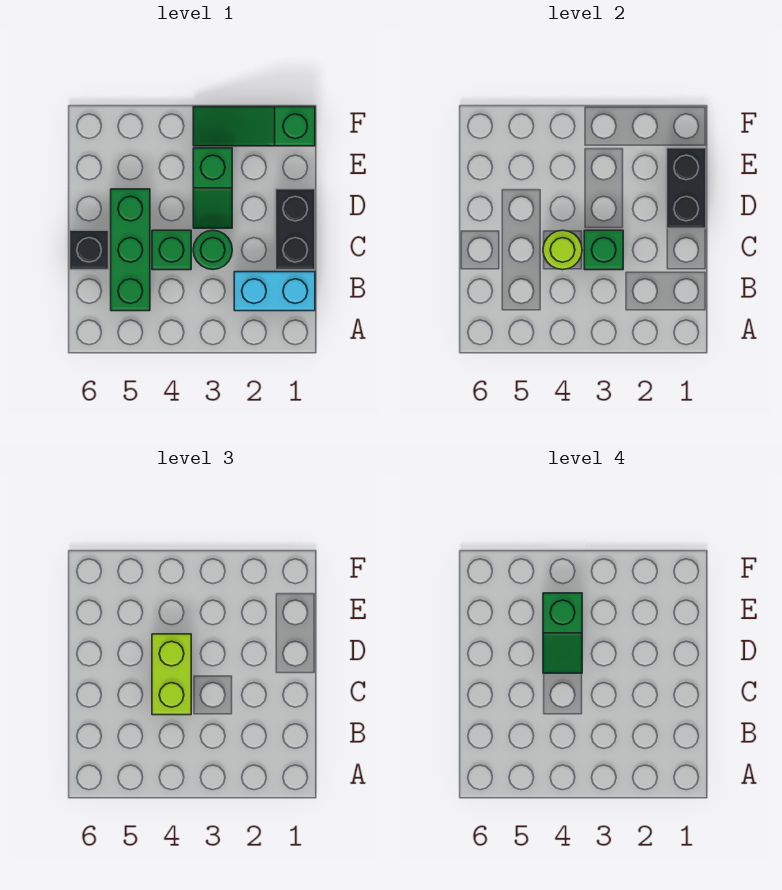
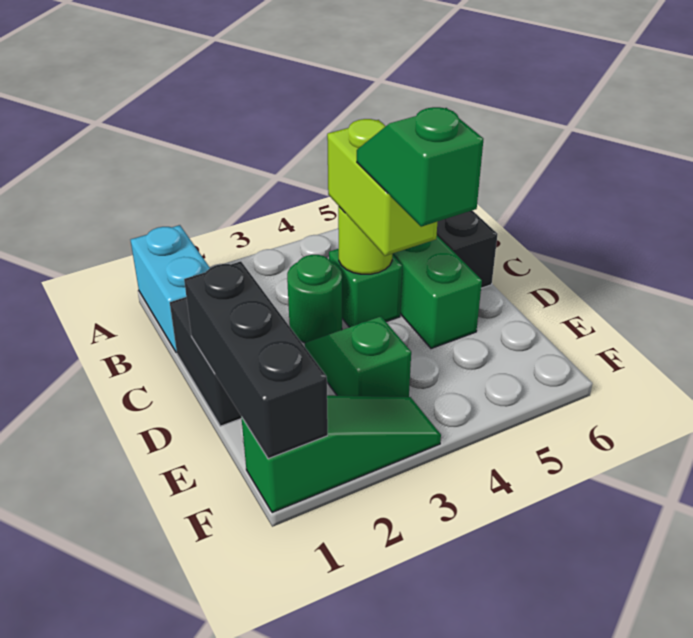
cyan 1x2 brick [234,272,315,311] -> cyan 1x2 brick turned to [131,225,210,353]
green 1x1 brick [584,230,623,270] -> none
black 1x2 brick [667,148,706,228] -> black 1x3 brick [184,261,328,459]

